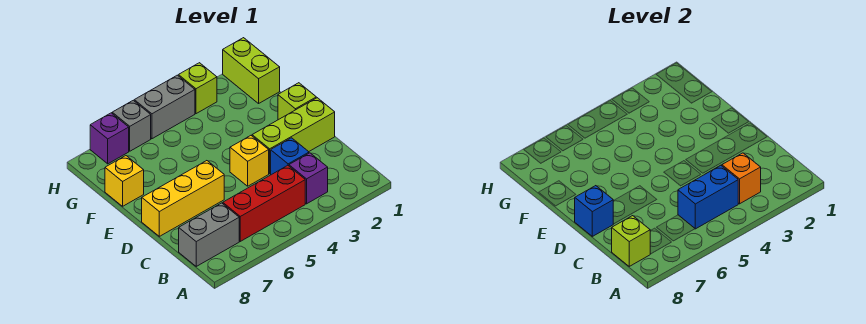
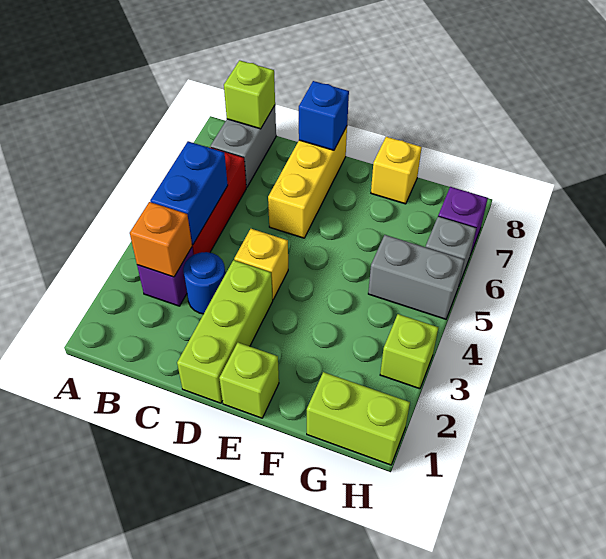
blue 1x1 brick [271,138,309,175] -> blue 1x1 round brick [183,252,225,314]
grey 1x2 brick [134,75,195,139] -> grey 1x2 brick turned to [368,235,464,319]

